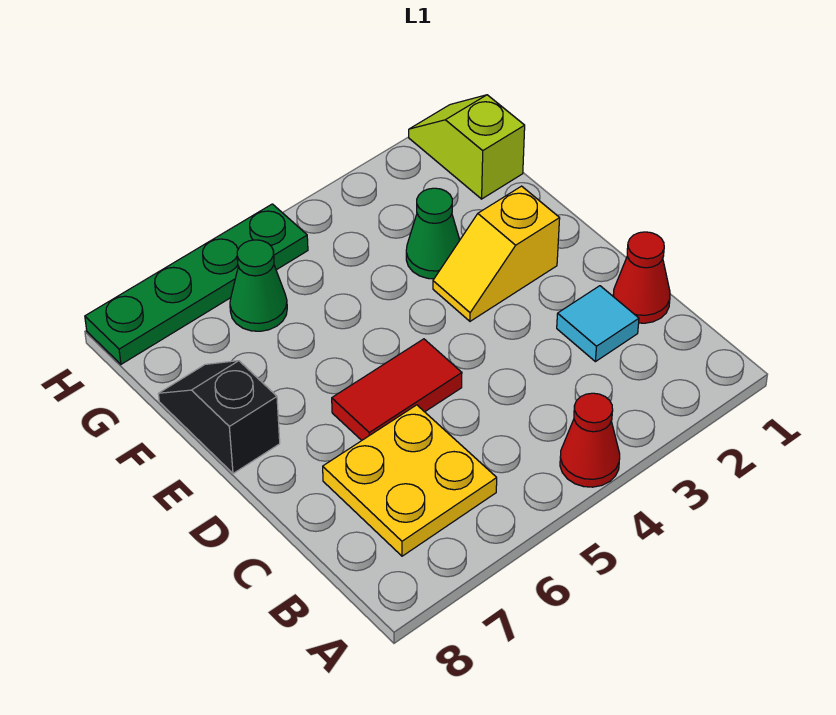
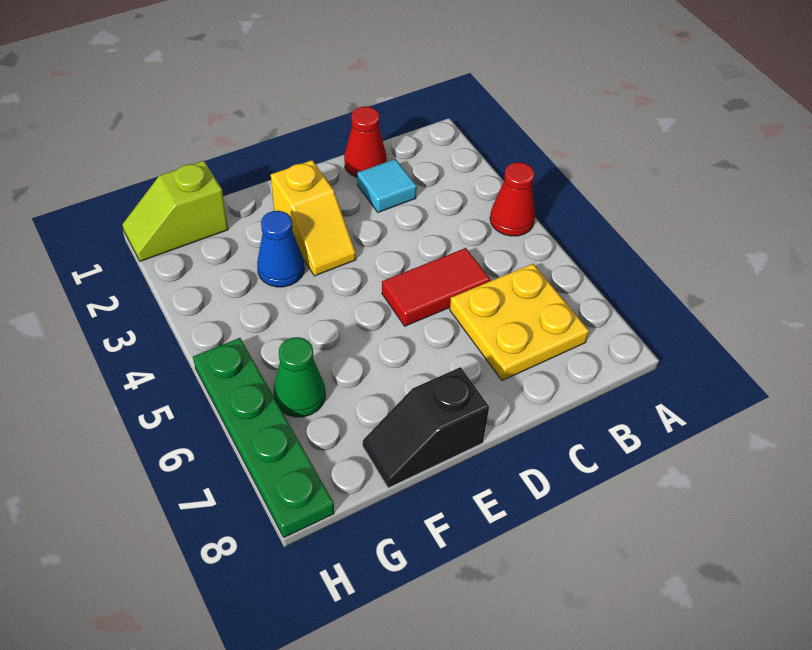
red 1x2 tile [332,339,462,440] -> red 1x2 tile turned to [382,248,490,326]
green 1x1 cone [406,188,460,279] -> blue 1x1 cone [257,211,304,287]

